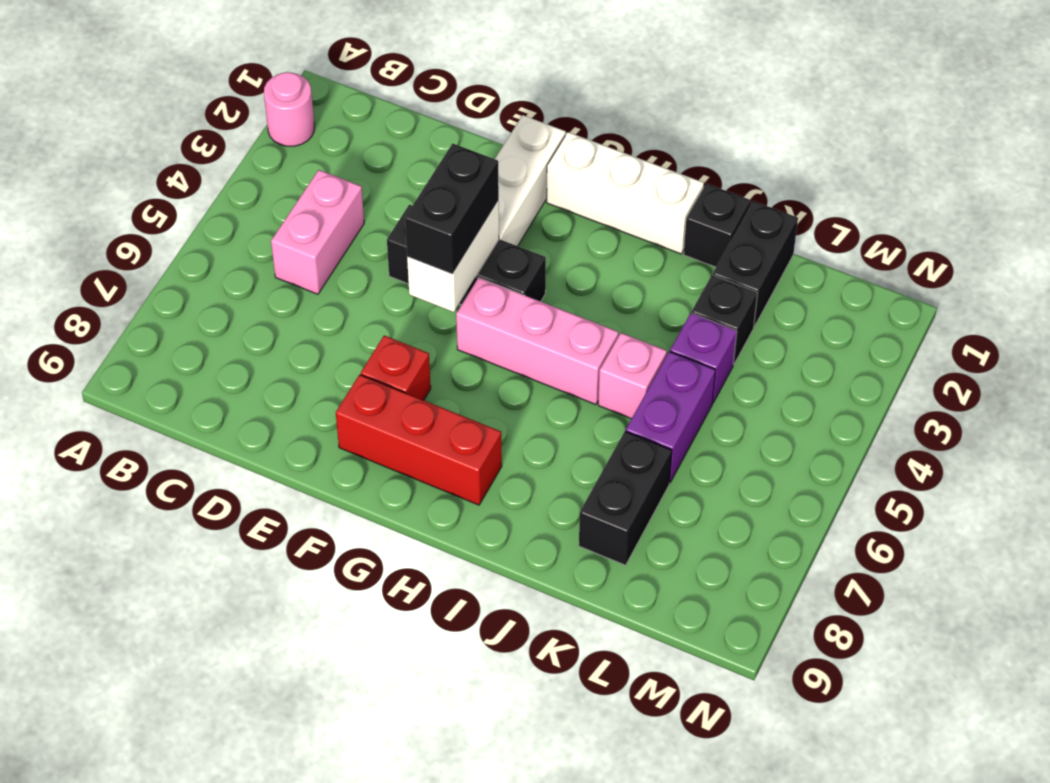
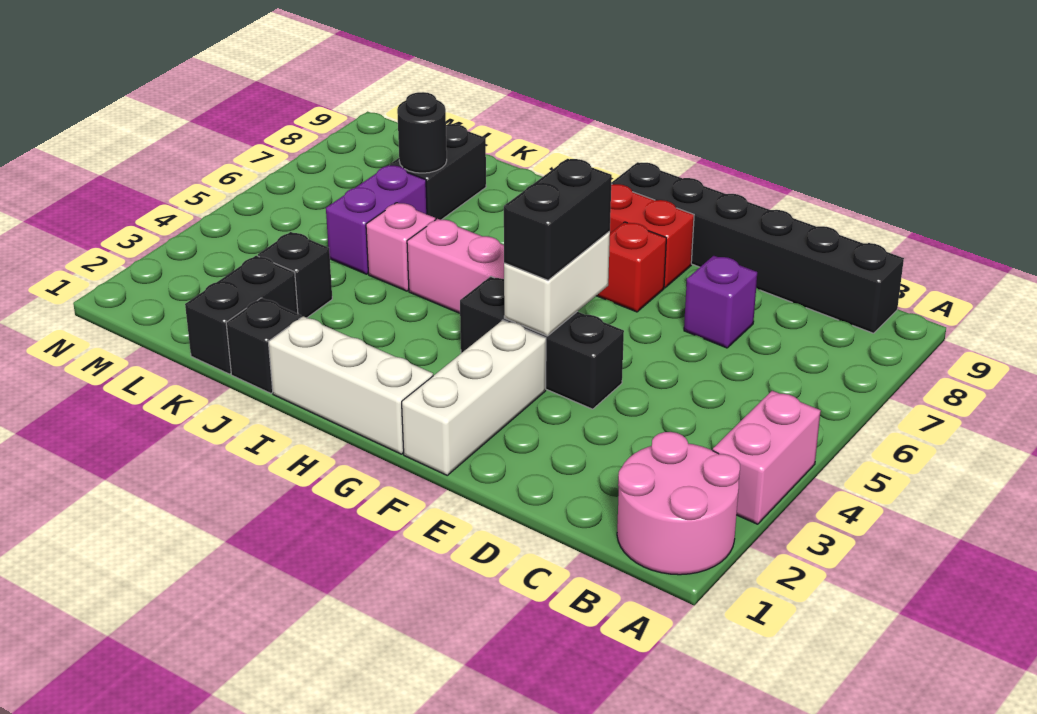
pink 1x1 round brick [264,72,314,146] -> pink 2x2 round brick [617,432,740,575]
none -> black 1x6 brick [611,162,904,333]
pink 1x2 brick [271,170,364,294] -> pink 1x2 brick moved to [713,391,821,524]
purple 1x1 brick [670,313,737,403] -> purple 1x1 brick moved to [684,256,757,348]
none -> black 1x1 round brick [397,92,447,173]

